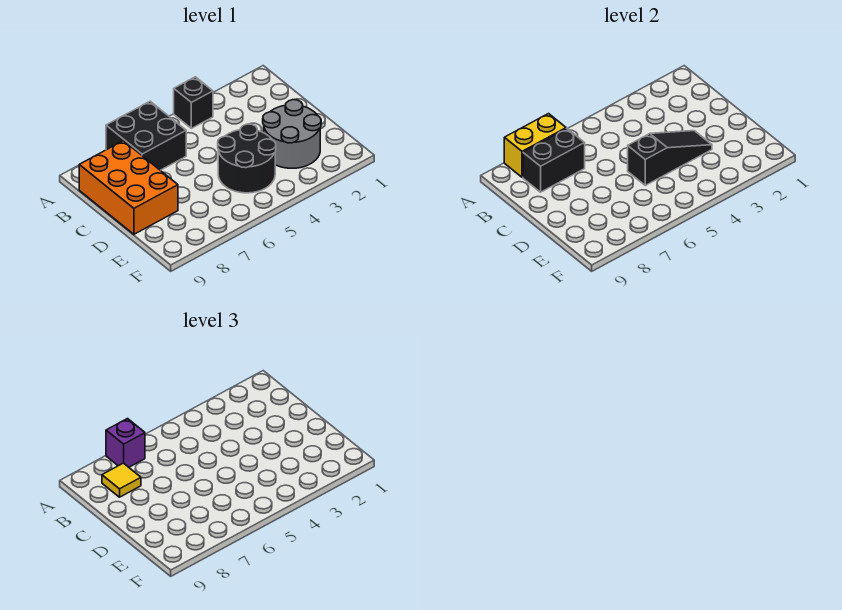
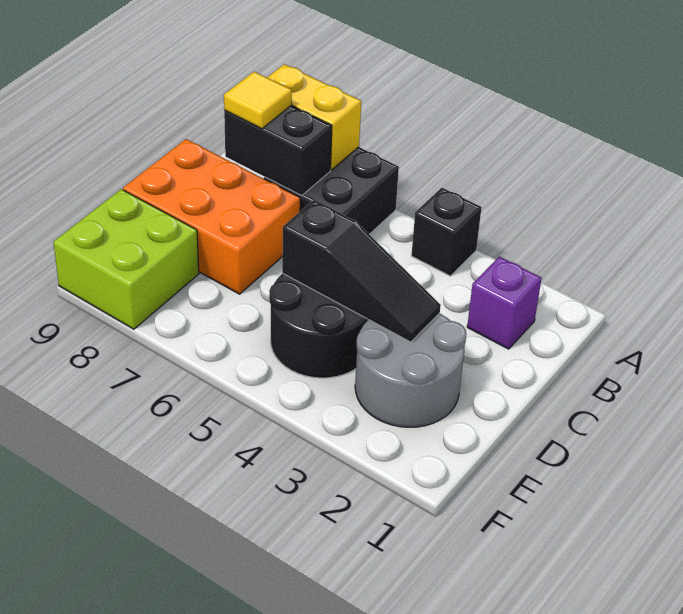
purple 1x1 brick [106,419,145,467] -> purple 1x1 brick moved to [467,257,542,349]
orange 2x3 brick [79,141,178,234] -> orange 2x3 brick turned to [123,139,300,294]
none -> lime 2x2 brick [54,189,199,329]

